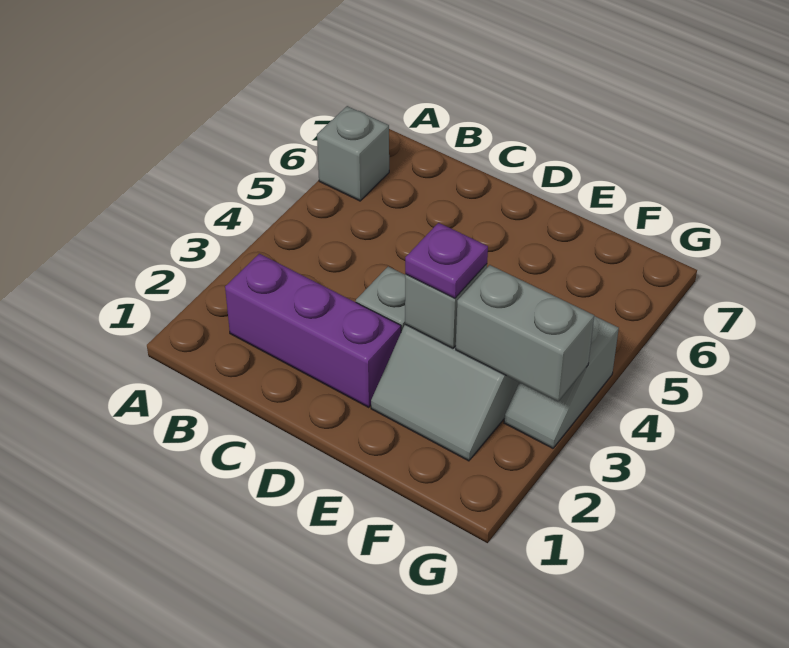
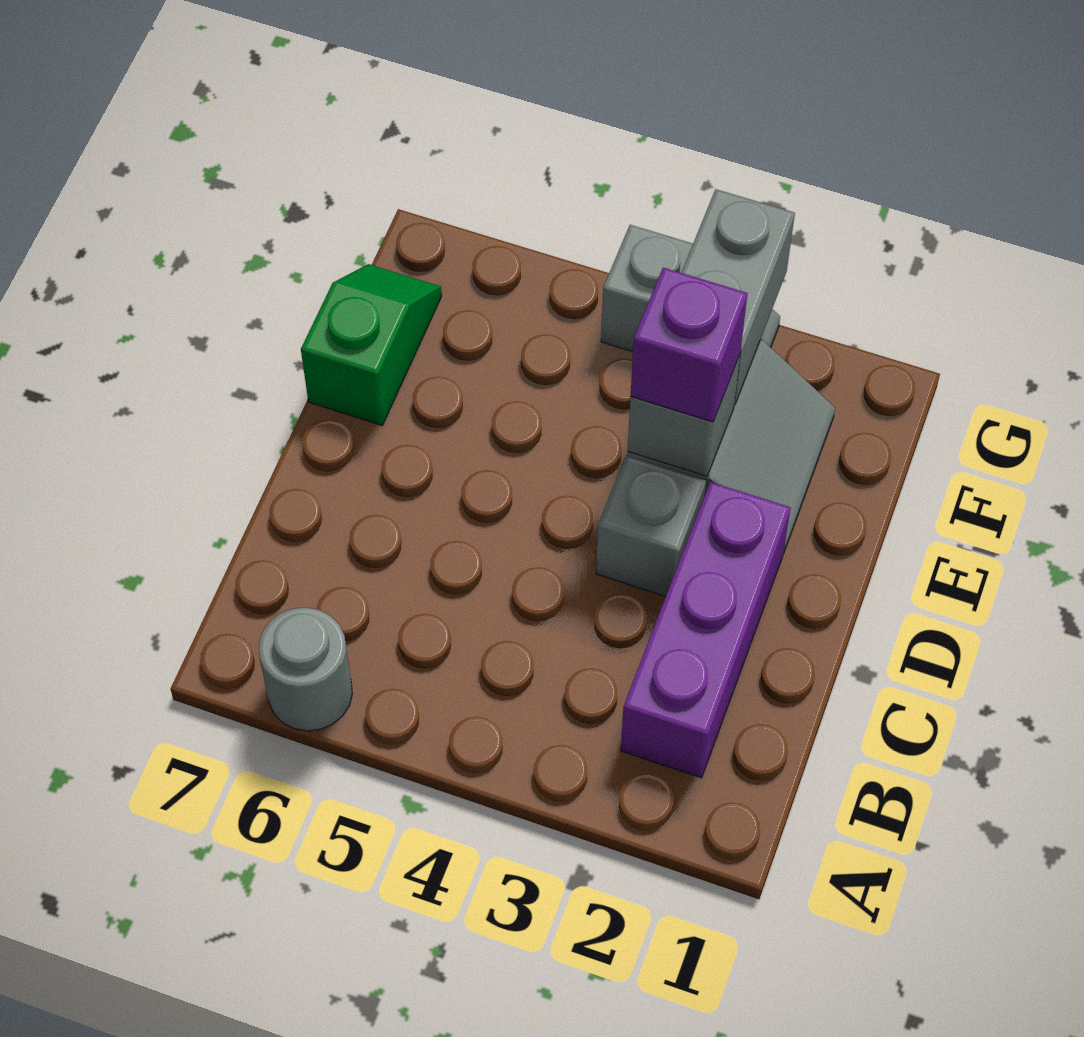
grey 1x1 brick [317,106,389,201] -> grey 1x1 round brick [259,607,352,731]
purple 1x1 plate [405,223,488,298] -> purple 1x1 brick [631,268,747,422]
none -> green 1x2 slope [301,264,442,425]

